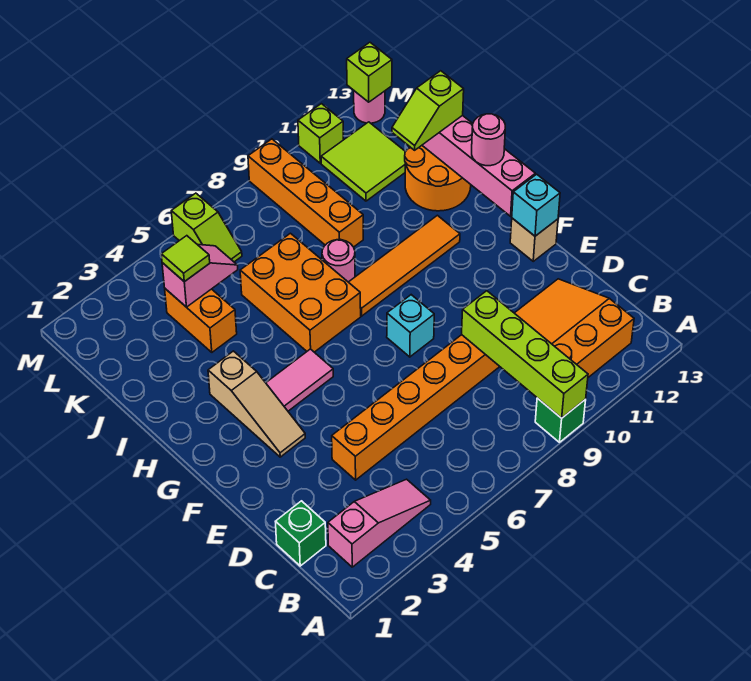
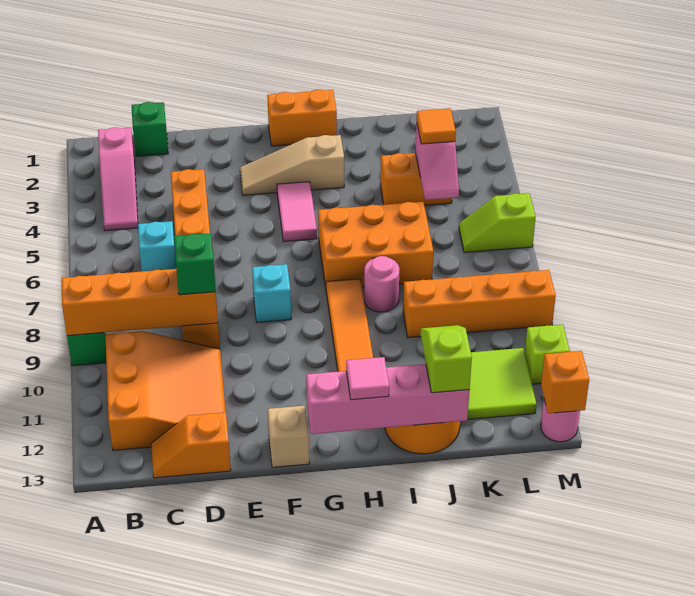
lime 1x4 brick [462,291,588,418] -> orange 1x4 brick [62,269,218,336]
none -> orange 1x2 slope [151,412,231,478]
none -> green 1x1 brick [174,233,216,295]
cyan 1x1 brick [512,174,560,236] -> cyan 1x1 brick moved to [138,221,176,271]
none -> orange 1x2 brick [267,89,337,146]
pink 1x1 round brick [472,114,505,166] -> pink 1x1 tile [346,357,389,400]
lime 1x1 tile [161,236,210,282] -> orange 1x1 tile [417,108,456,144]
lime 1x1 brick [347,42,392,102] -> orange 1x1 brick [541,351,589,413]

